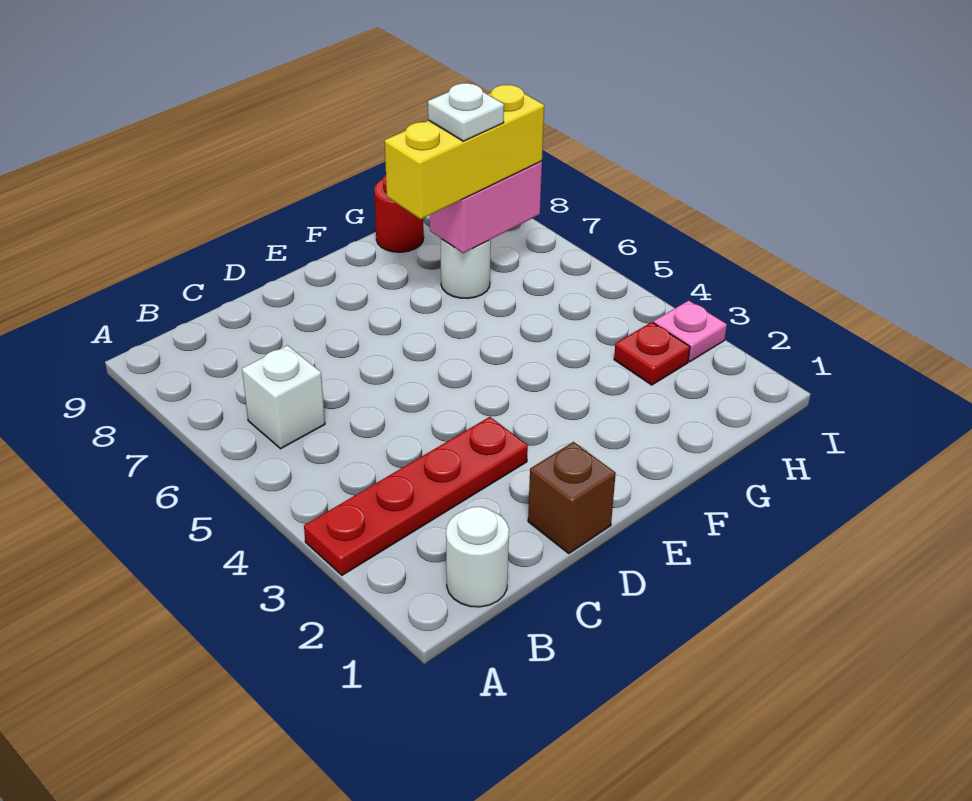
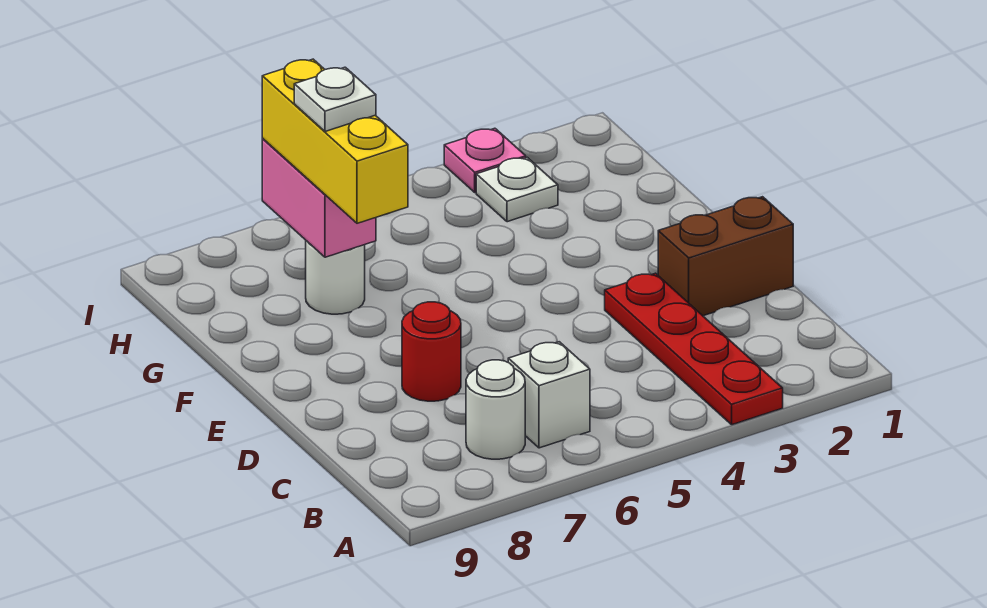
white 1x1 round brick [446,507,509,607] -> white 1x1 round brick moved to [466,360,525,459]
brown 1x1 brick [528,442,616,553] -> brown 1x2 brick [658,197,793,316]
red 1x1 round brick [374,175,424,252] -> red 1x1 round brick moved to [402,302,461,401]
red 1x1 plate [614,322,690,385] -> white 1x1 plate [476,157,558,222]

